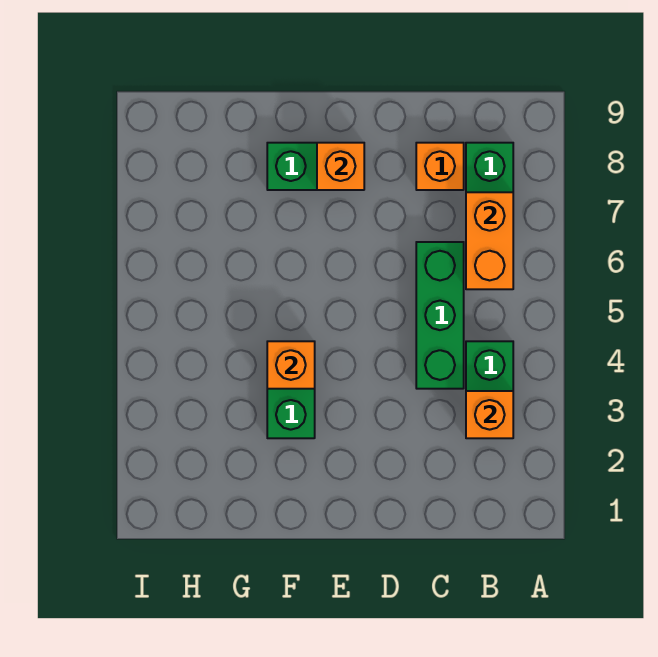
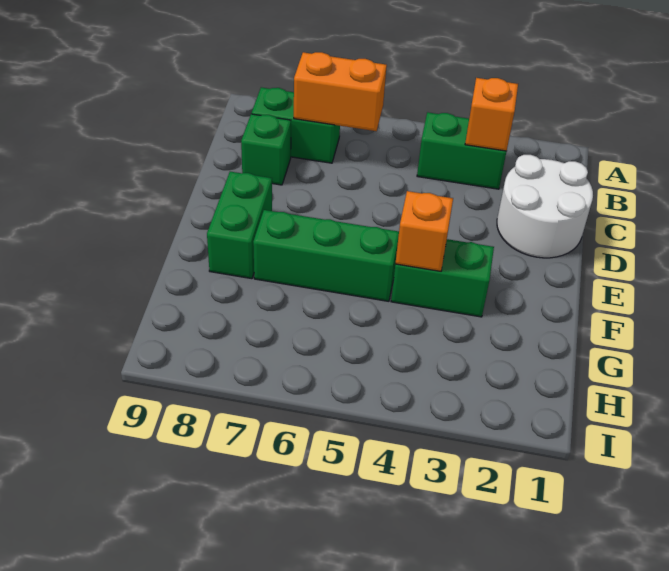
none -> white 2x2 round brick [497,155,593,258]
green 1x3 brick [416,242,464,389] -> green 1x3 brick moved to [253,210,399,301]
orange 1x1 brick [416,143,464,190] -> green 1x1 brick [241,114,291,185]
orange 1x1 brick [317,143,364,190] -> none

